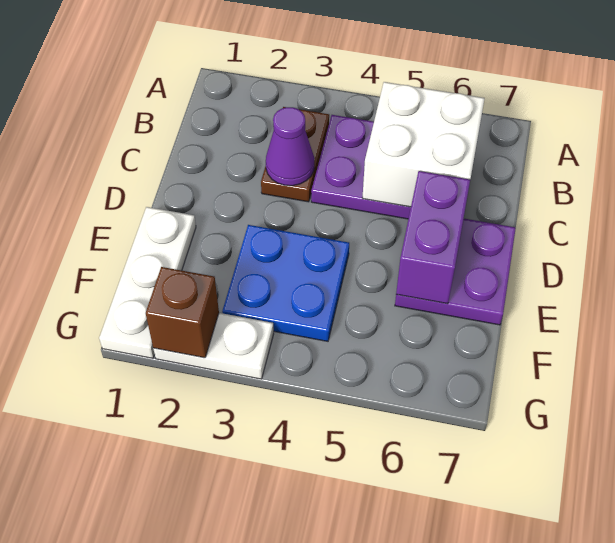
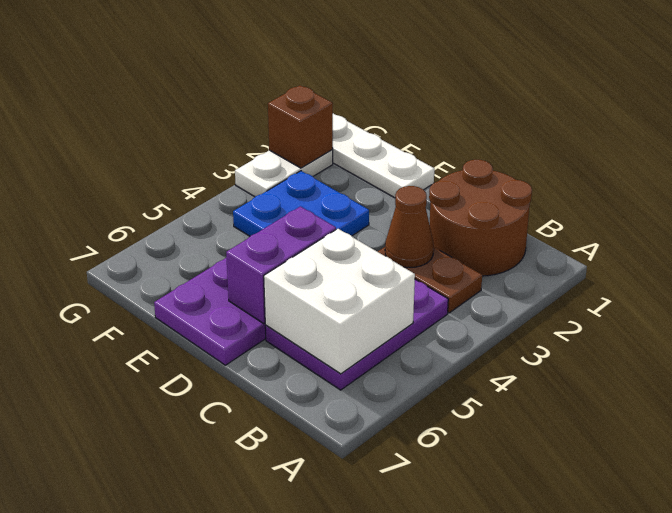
none -> brown 2x2 round brick [429,160,532,276]
purple 1x1 cone [266,107,315,186] -> brown 1x1 cone [385,186,434,268]
purple 1x2 brick [396,171,470,304] -> purple 1x2 brick turned to [226,206,336,323]

